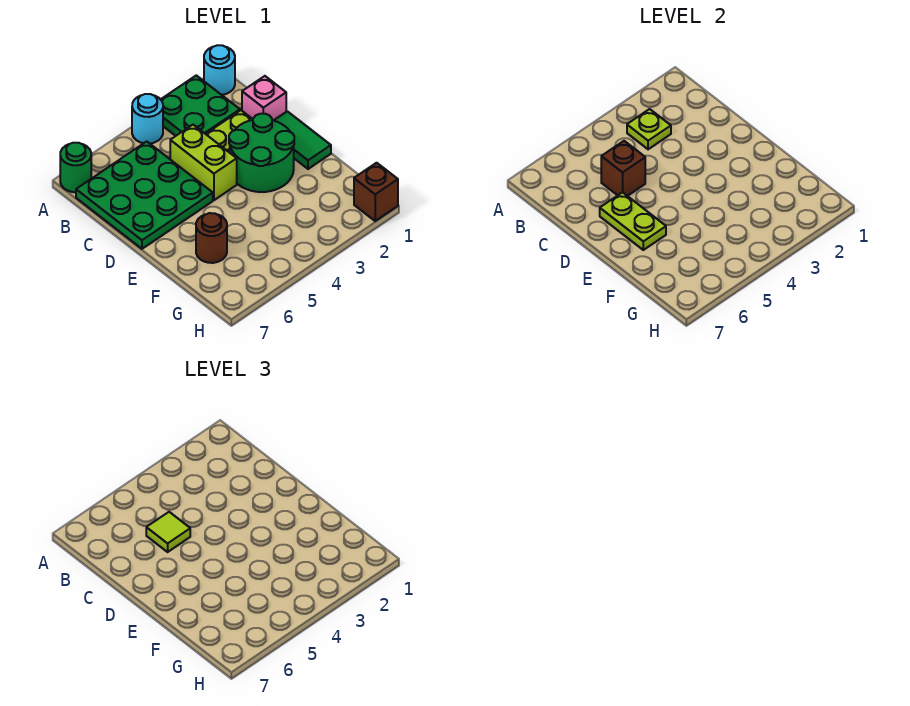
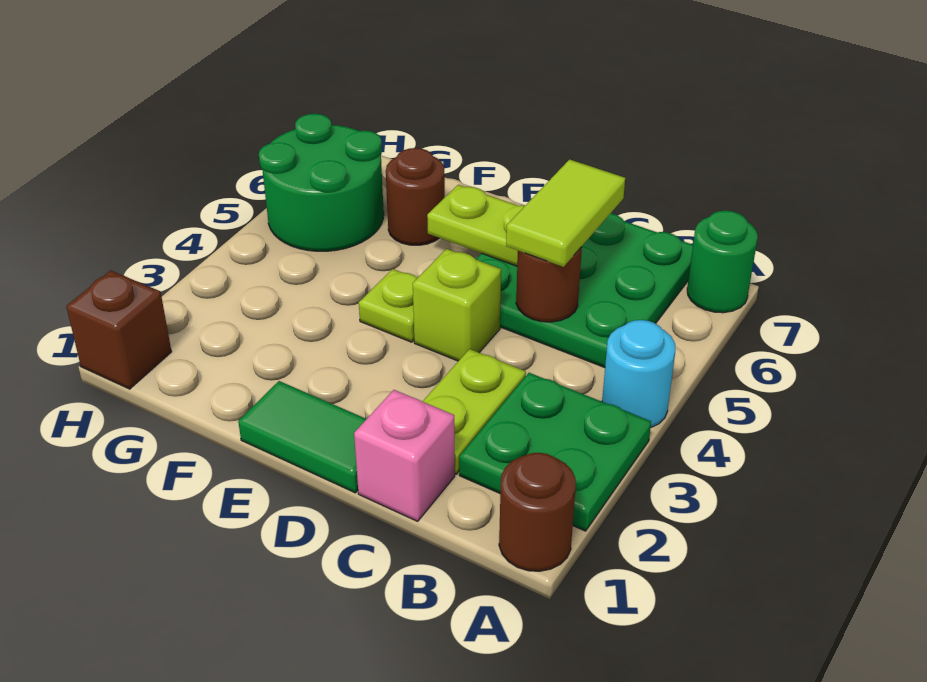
cyan 1x1 round brick [204,45,235,95] -> brown 1x1 round brick [499,453,576,571]
lime 1x1 plate [627,109,671,149] -> lime 1x1 plate moved to [359,269,417,342]
lime 1x2 brick [170,125,237,200] -> lime 1x1 brick [413,249,501,361]
brown 1x1 brick [601,141,645,196] -> brown 1x1 round brick [516,247,582,322]
lime 1x1 tile [146,512,190,552] -> lime 1x2 tile [506,159,625,267]
green 2x2 round brick [229,114,294,192] -> green 2x2 round brick moved to [259,114,384,251]

